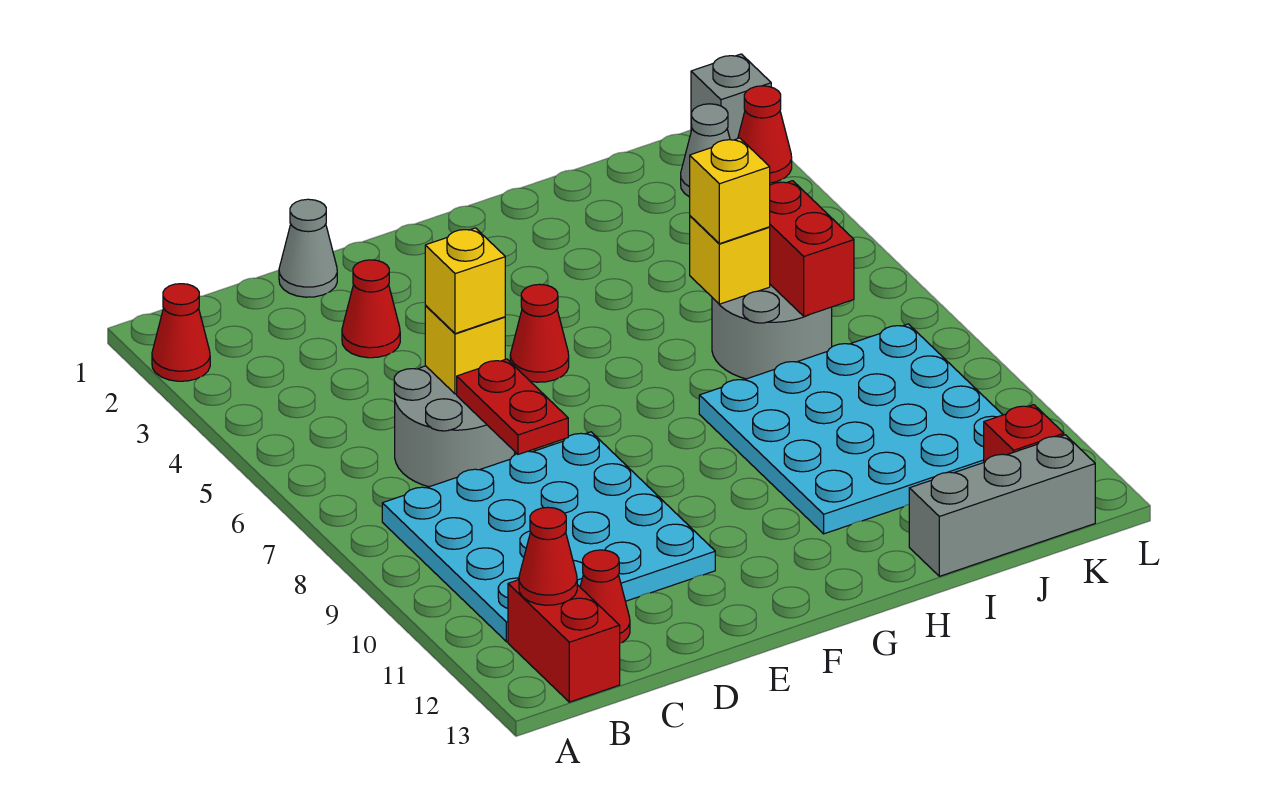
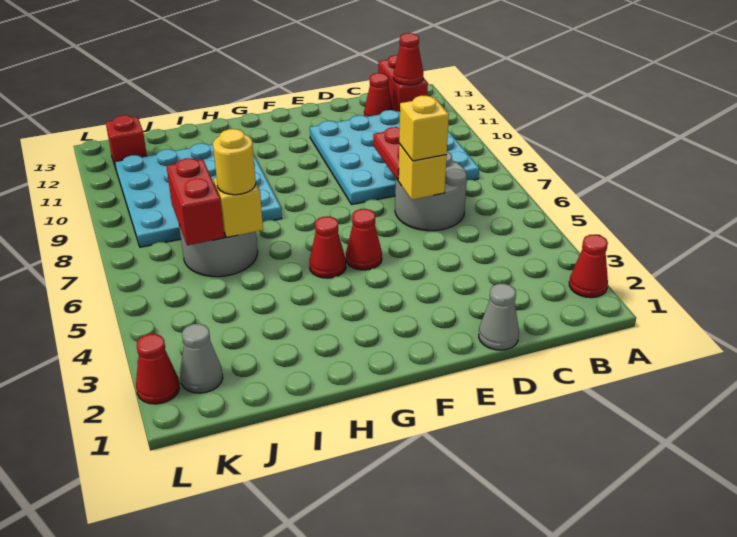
red 1x1 cone [342,260,400,358] -> red 1x1 cone moved to [309,216,346,278]
yellow 1x1 brick [690,138,770,244] -> yellow 1x1 round brick [213,129,256,195]
grey 1x3 brick [909,435,1095,576] -> none
grey 1x1 brick [691,54,771,140] -> none

